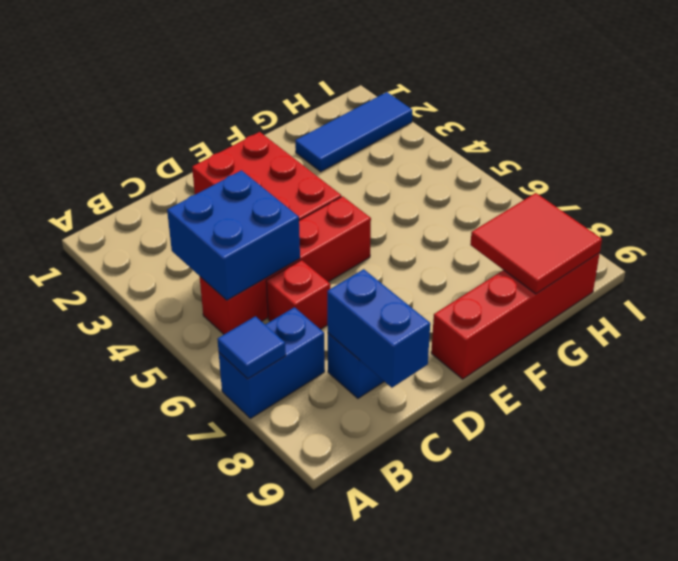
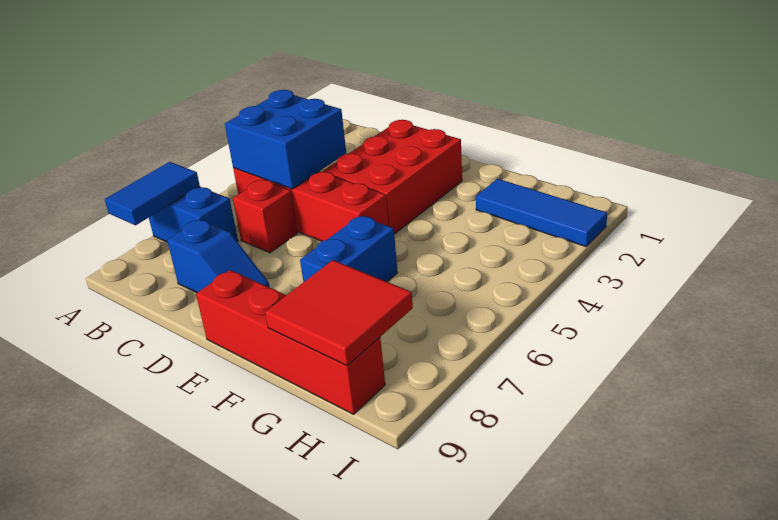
blue 1x1 tile [217,316,286,379] -> blue 1x2 tile [105,162,200,225]
blue 1x2 brick [327,269,430,388] -> blue 1x2 brick moved to [300,216,398,282]

